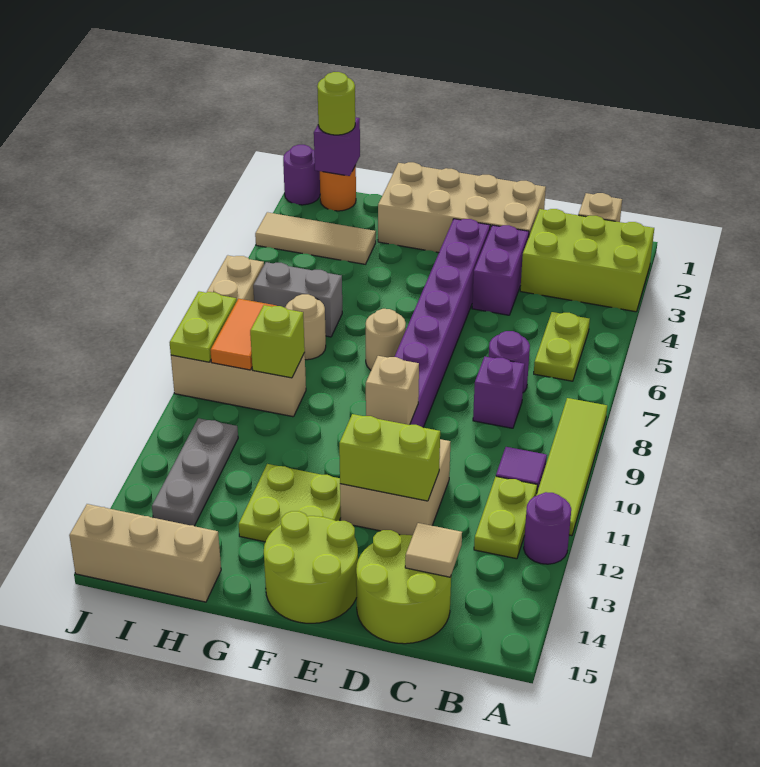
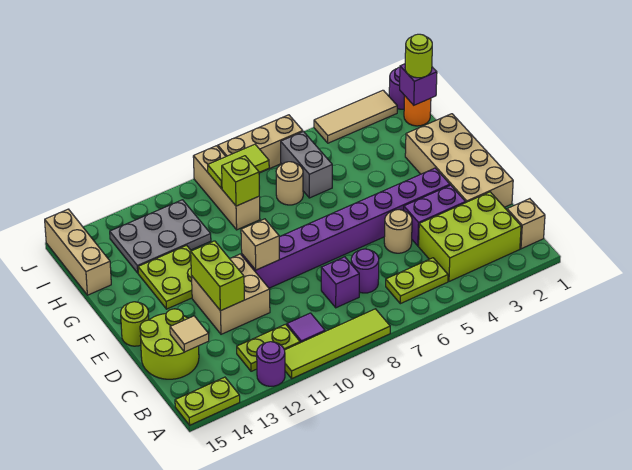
lime 2x3 brick [520,209,654,312] -> lime 2x3 brick turned to [419,192,521,281]
lime 2x2 round brick [264,511,358,623] -> lime 1x1 round brick [121,302,149,346]
tan 1x1 round brick [366,309,406,370] -> tan 1x1 round brick moved to [384,210,412,253]
tan 1x3 tile [255,212,376,264] -> tan 1x3 tile turned to [314,90,397,143]
orange 1x2 tile [210,299,276,370] -> lime 1x2 tile [208,144,269,189]
grey 1x3 plate [152,418,238,526] -> grey 2x3 plate [110,200,211,273]
lime 1x2 plate [170,291,237,362] -> lime 1x2 plate moved to [175,377,240,425]

